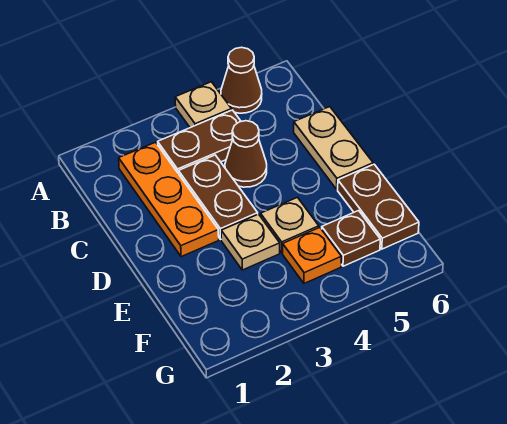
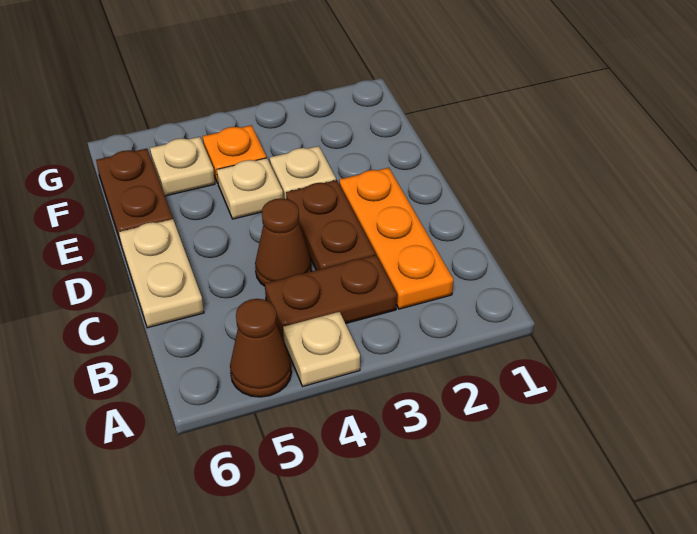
brown 1x1 plate [322,211,380,266] -> tan 1x1 plate [150,137,215,196]

